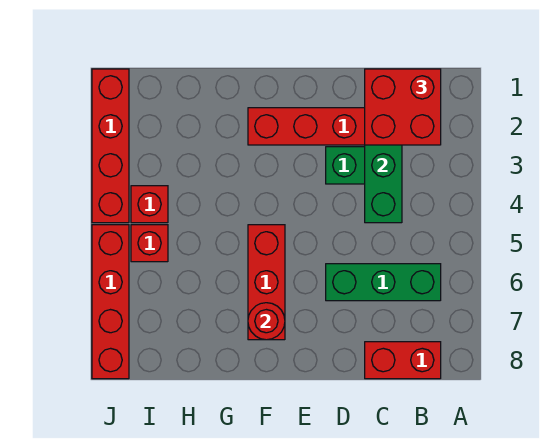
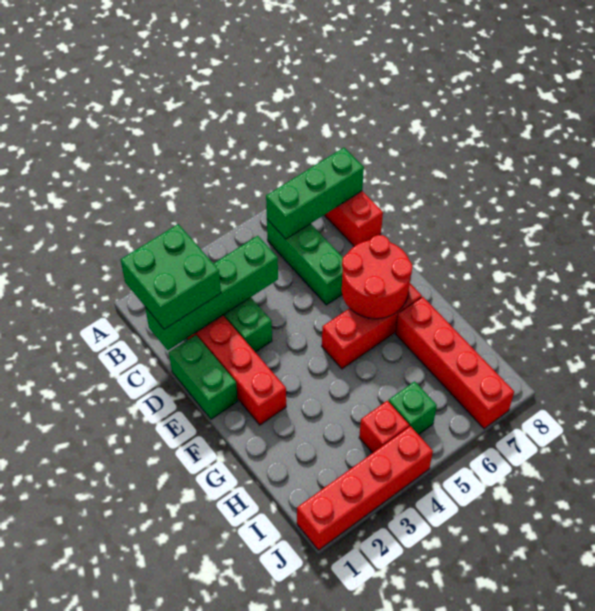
red 2x2 brick [365,69,441,145] -> green 2x2 brick [121,224,221,329]
none -> green 1x3 brick [266,148,364,239]
none -> green 1x2 brick [169,335,238,419]
red 1x1 round brick [248,303,285,340] -> red 2x2 round brick [342,235,413,319]
red 1x1 brick [131,225,168,262] -> green 1x1 brick [389,381,437,435]
red 1x4 brick [92,225,129,379] -> red 1x4 brick turned to [395,297,514,429]

